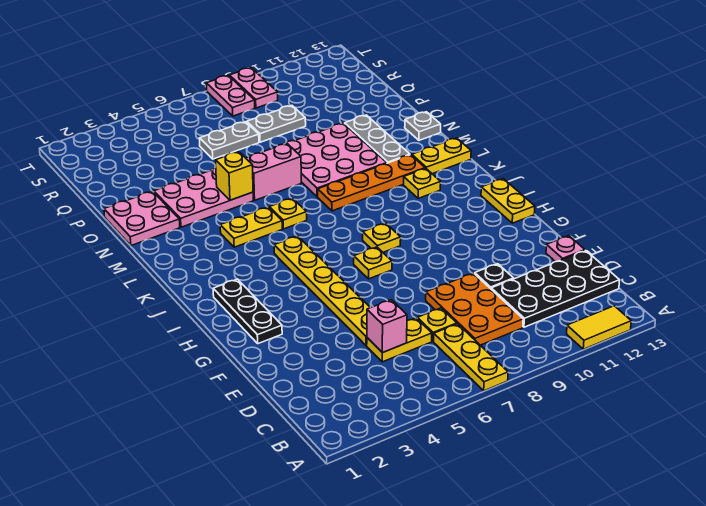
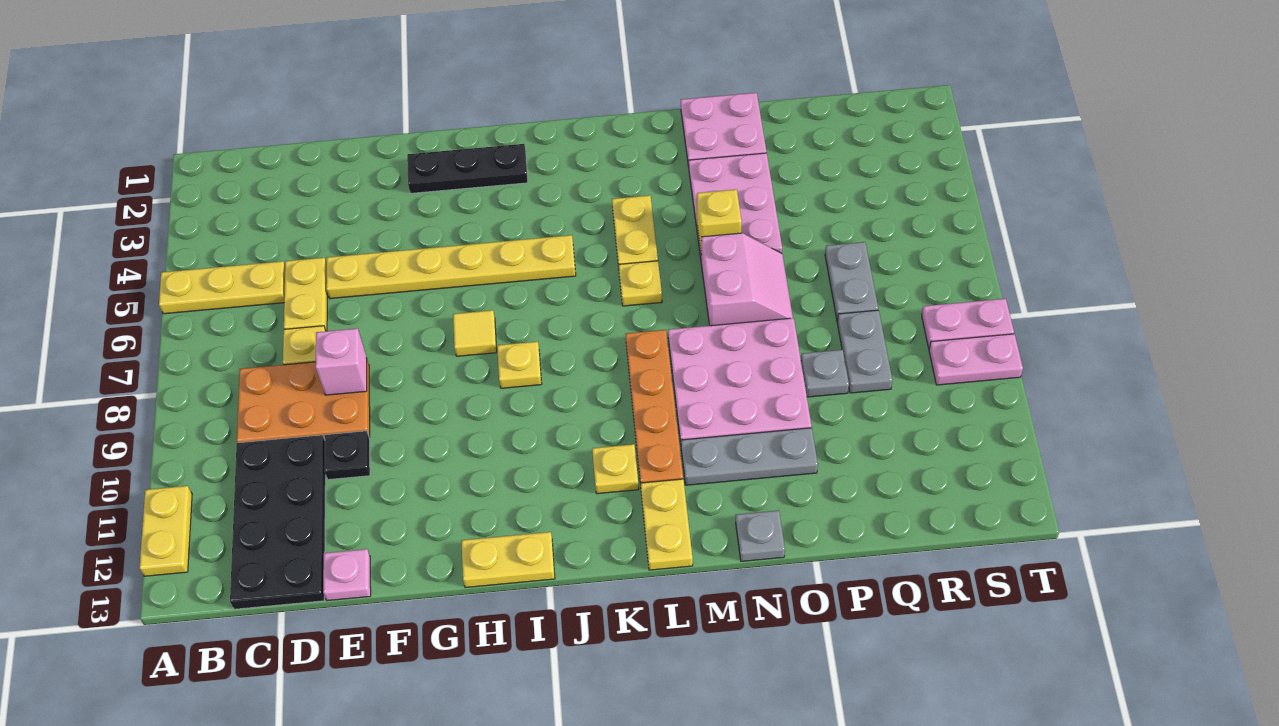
yellow 1x3 plate [434,324,508,391] -> yellow 1x3 plate moved to [159,261,285,314]
yellow 1x2 tile [567,306,631,349] -> yellow 1x2 plate [139,486,192,576]
pink 1x1 brick [367,300,407,353] -> pink 1x1 brick moved to [316,328,367,395]
yellow 1x1 plate [354,247,392,279] -> yellow 1x1 tile [453,310,497,356]
none -> grey 1x1 plate [801,350,849,397]

